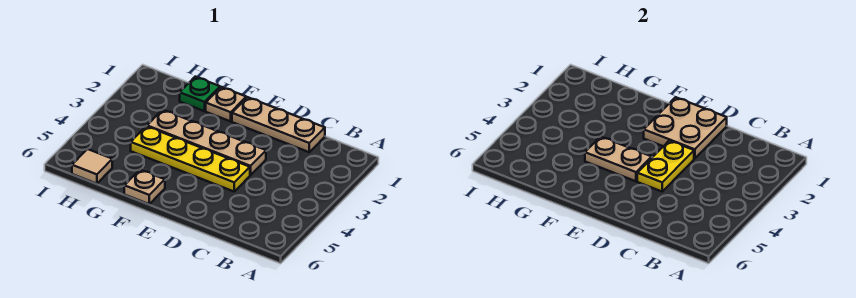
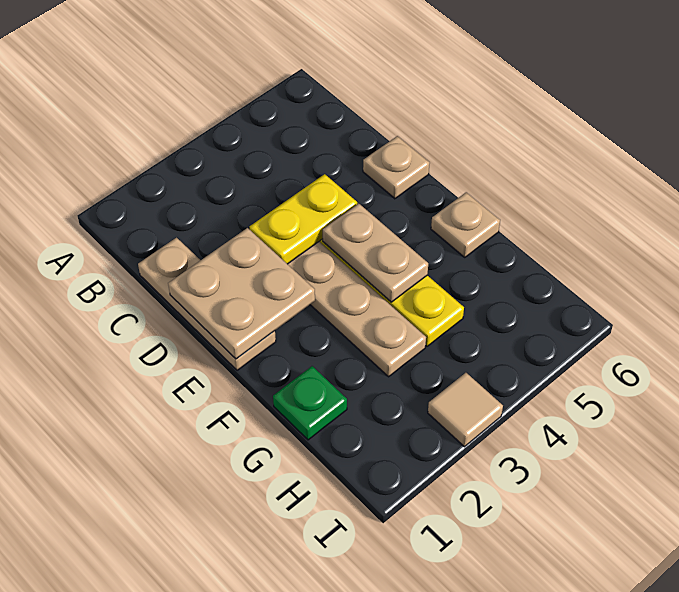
tan 1x1 plate [206,87,246,121] -> tan 1x1 plate moved to [363,136,430,199]
tan 1x1 tile [72,149,112,184] -> tan 1x1 tile moved to [428,373,503,447]

